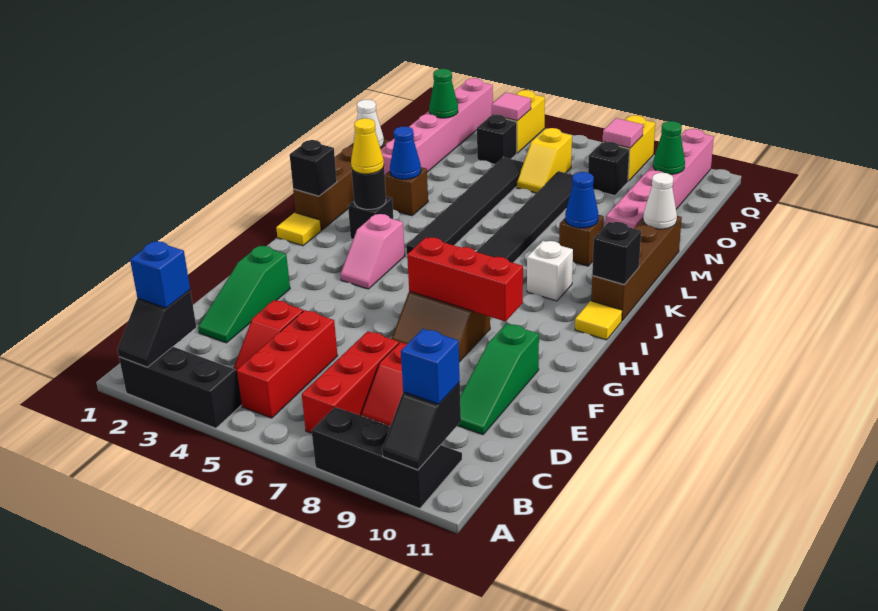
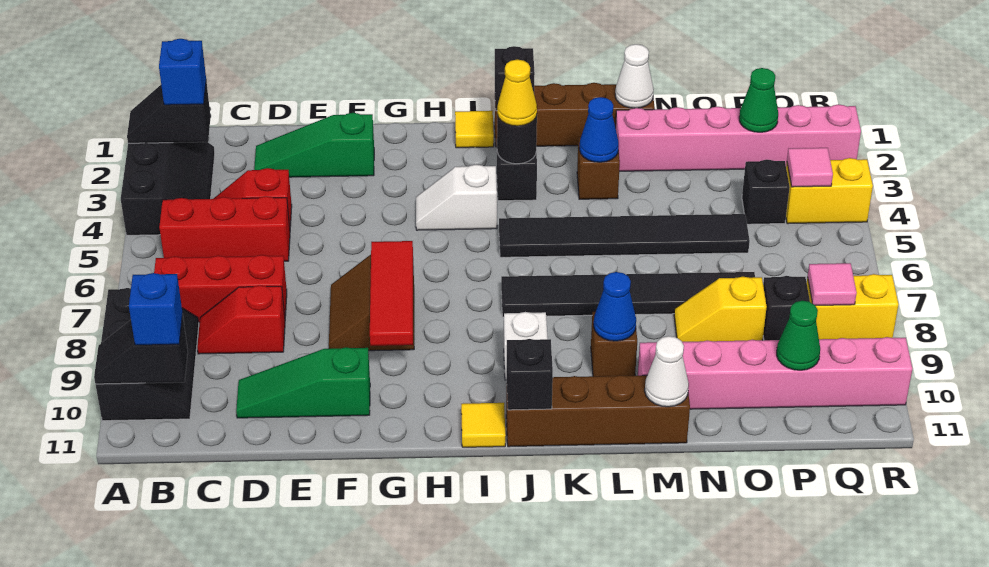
red 1x3 brick [407,237,523,322] -> red 1x3 tile [370,241,413,346]
pink 1x2 slope [340,214,405,289] -> white 1x2 slope [416,165,497,230]
yellow 1x2 slope [517,128,572,193] -> yellow 1x2 slope moved to [674,277,767,342]

